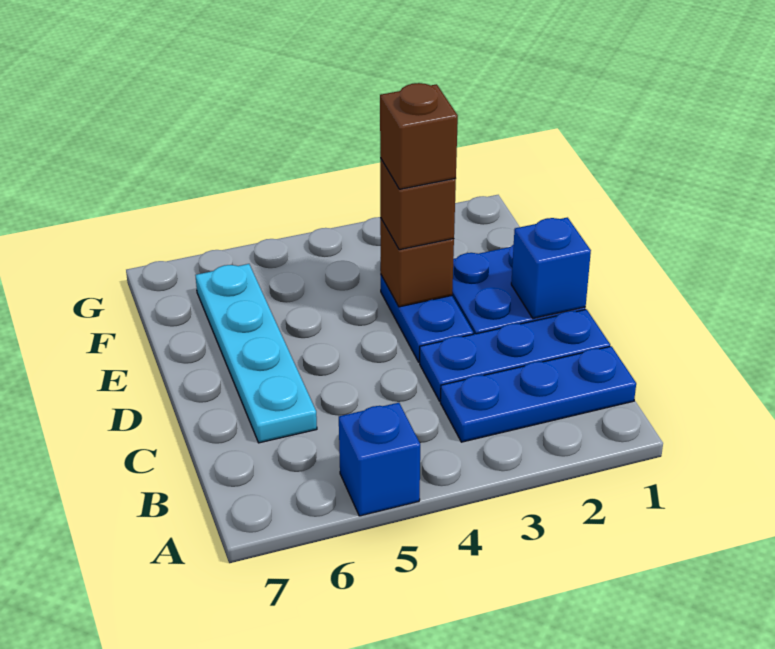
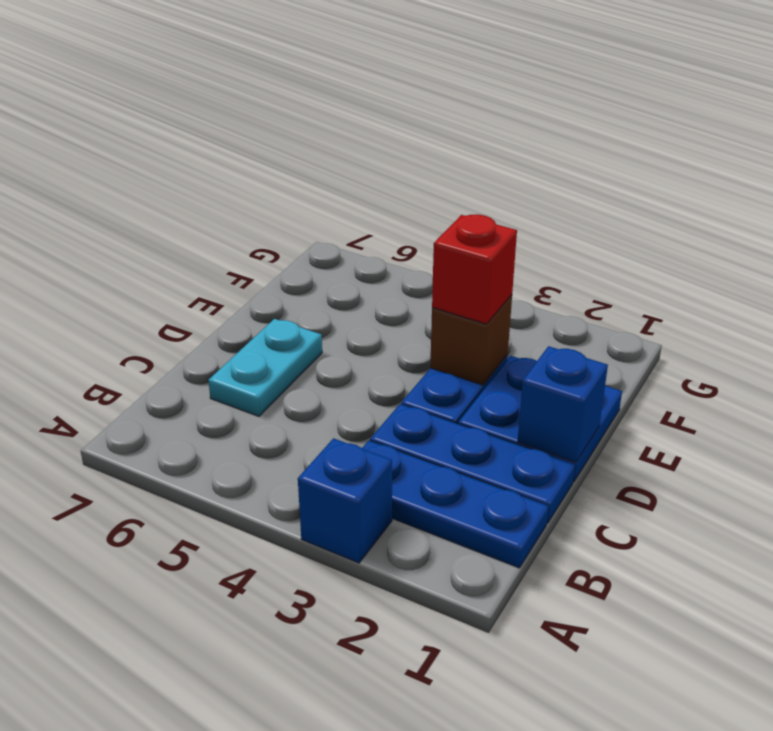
blue 1x1 brick [339,403,420,516] -> blue 1x1 brick moved to [298,438,392,563]
cyan 1x4 plate [196,264,317,443] -> cyan 1x2 plate [208,319,322,416]
brown 1x1 brick [380,158,456,250] -> red 1x1 brick [432,214,517,324]
brown 1x1 brick [380,83,458,189] -> none

